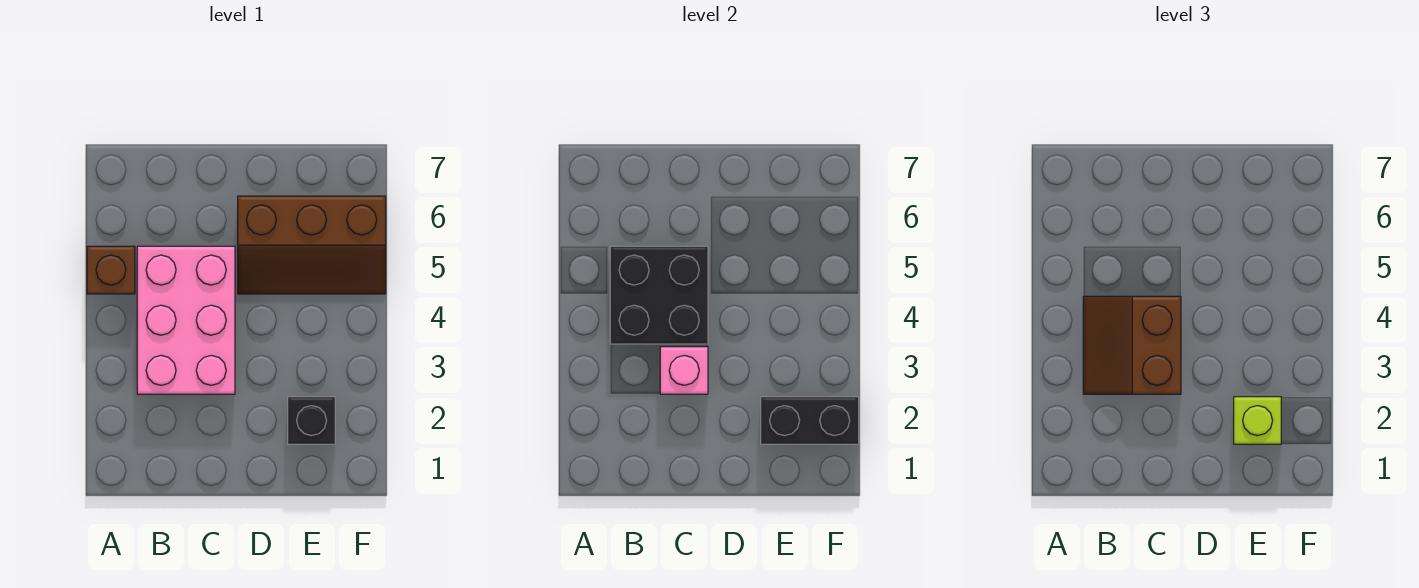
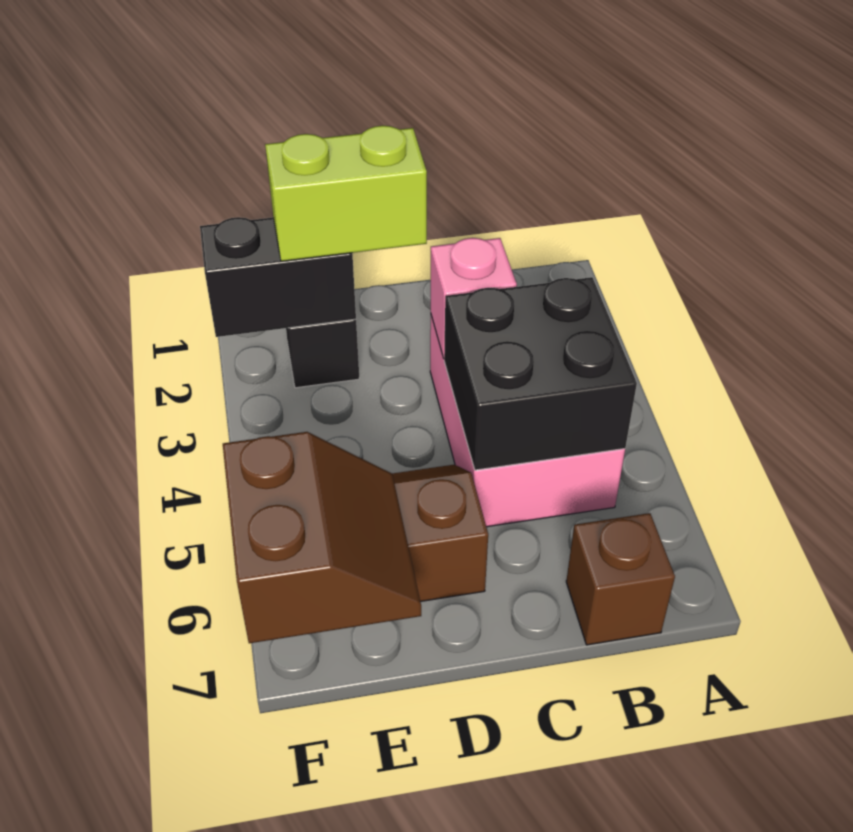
brown 1x1 brick [87,246,135,294] -> brown 1x1 brick moved to [566,513,675,645]
brown 2x2 slope [1083,296,1181,394] -> brown 2x2 slope moved to [223,432,421,643]
lime 1x1 brick [1234,397,1281,444] -> lime 1x2 brick [265,126,427,261]

